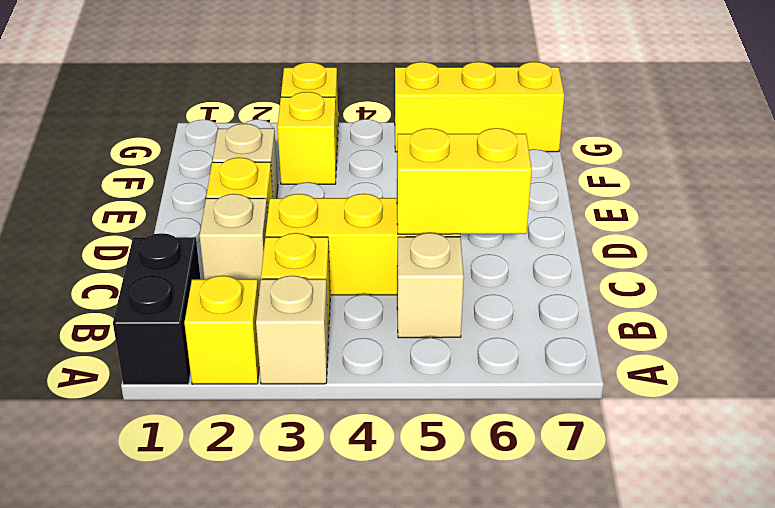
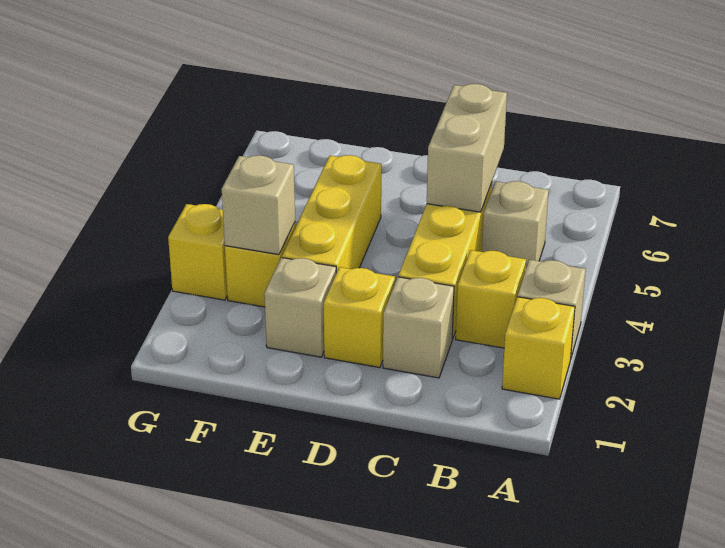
black 1x2 brick [113,233,200,384] -> none
yellow 1x2 brick [397,128,532,234] -> tan 1x2 brick [427,84,507,212]
none -> tan 1x1 brick [222,155,295,255]
yellow 1x3 brick [395,62,564,152] -> yellow 1x3 brick moved to [282,155,381,273]

